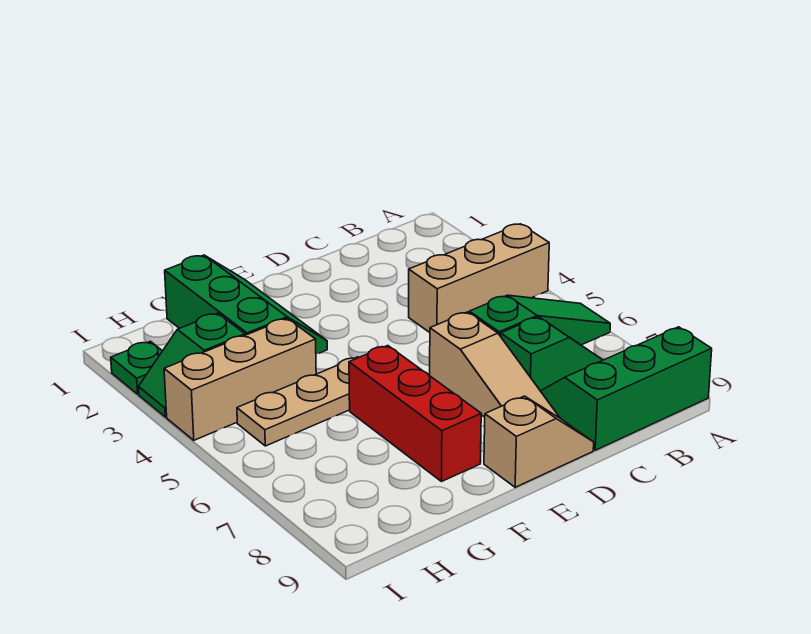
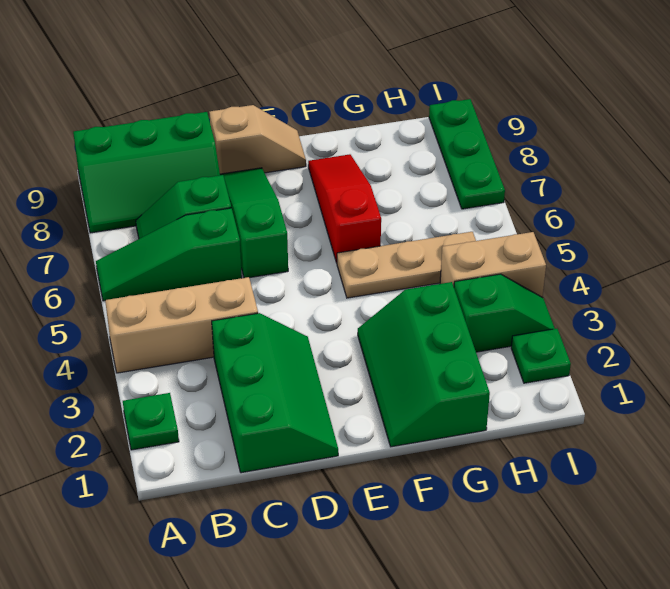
none -> green 1x1 plate [123,393,179,450]
none -> green 2x3 slope [212,313,338,473]
tan 1x3 slope [430,312,560,418] -> green 1x3 slope [220,168,288,278]
tan 1x2 slope [484,396,594,487] -> tan 1x2 slope turned to [209,105,306,174]
red 1x3 brick [349,346,481,481] -> red 1x3 slope [308,154,381,263]
tan 1x3 brick [164,318,316,440] -> tan 1x2 brick [440,232,546,297]
none -> green 1x3 plate [429,99,505,209]

